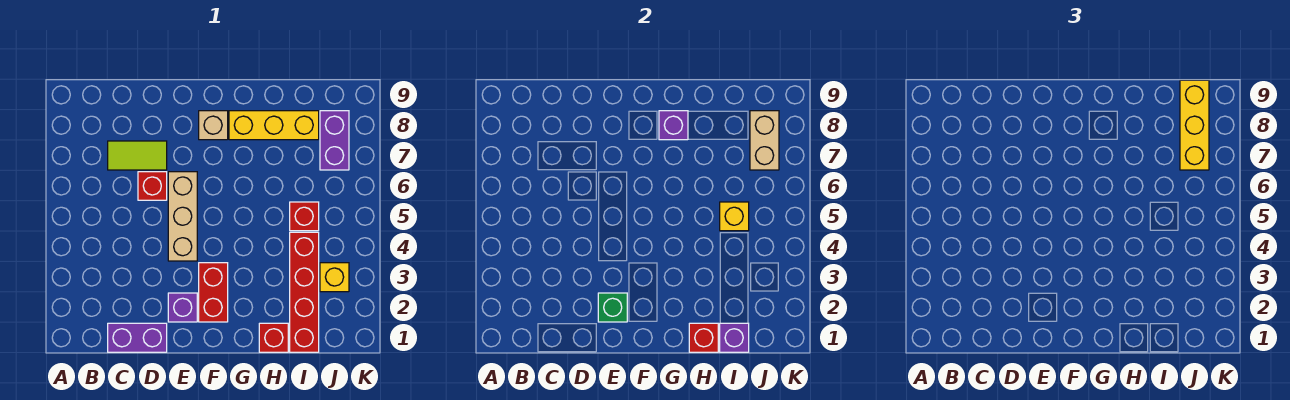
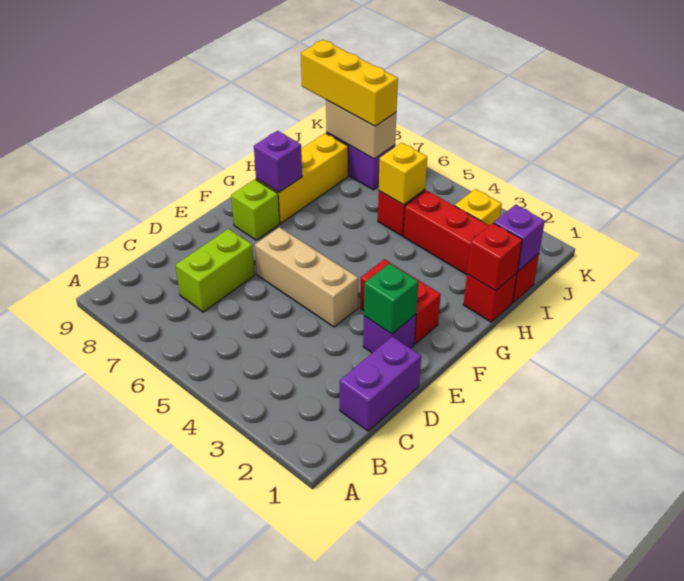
lime 1x2 tile [108,141,167,170] -> lime 1x2 brick [176,229,255,312]
red 1x1 brick [138,172,167,200] -> none
tan 1x1 brick [199,111,228,140] -> lime 1x1 brick [231,179,280,240]

